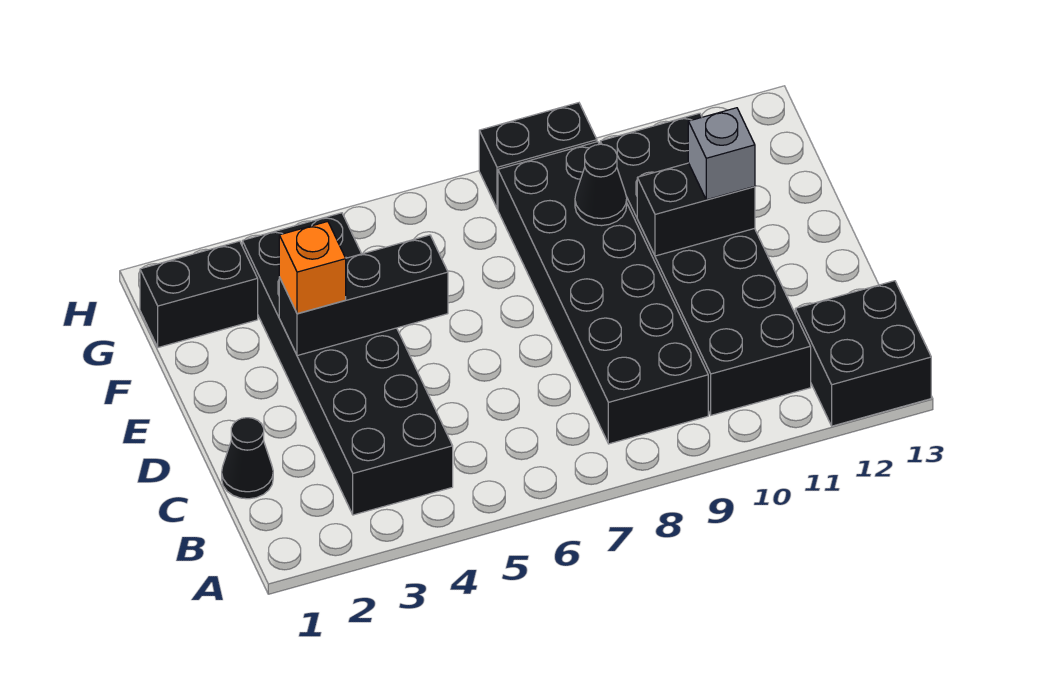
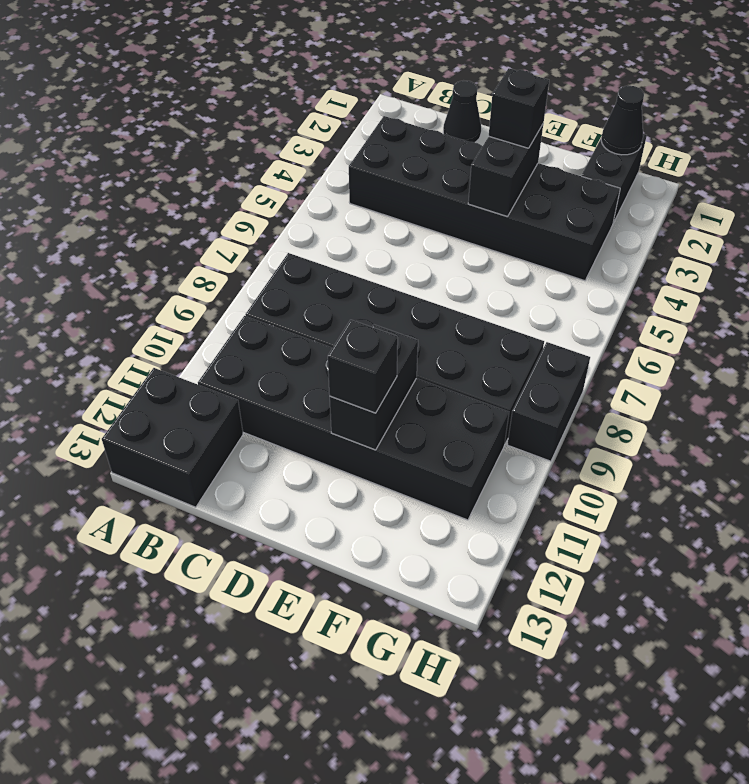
black 1x3 brick [279,235,448,356] -> black 1x2 brick [468,125,543,217]
orange 1x1 brick [279,222,346,314] -> black 1x1 brick [489,68,549,148]
grey 1x1 brick [688,108,755,200] -> black 1x1 brick [328,320,398,413]
black 1x1 cone [575,144,627,226] -> black 1x1 cone moved to [601,86,644,155]

